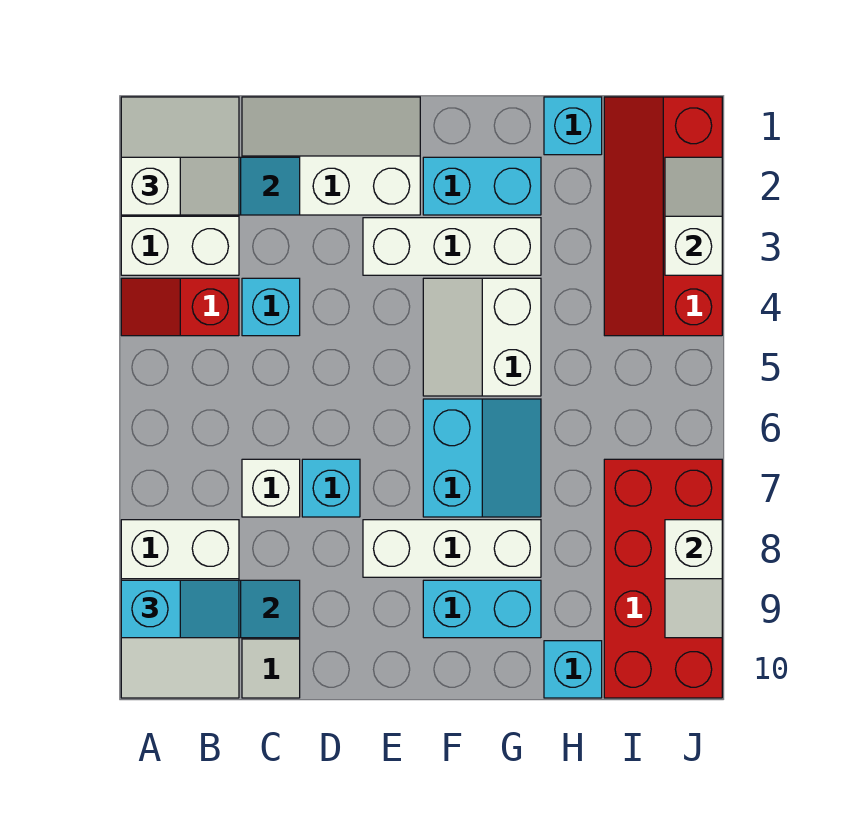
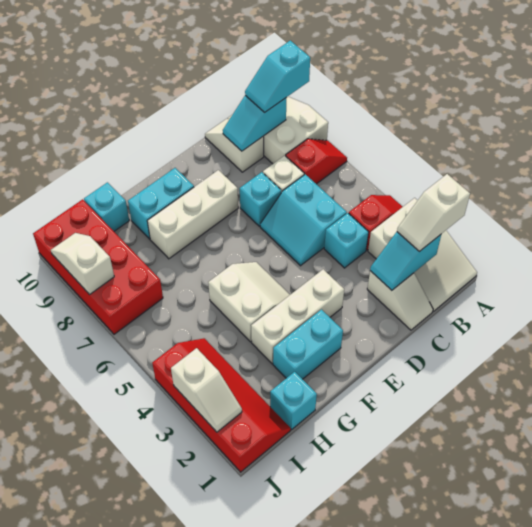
none -> red 1x2 slope [286,139,347,184]
white 2x3 slope [242,97,420,215] -> white 1x2 slope [367,271,433,330]
cyan 2x2 slope [423,399,541,517] -> cyan 2x2 slope moved to [260,174,347,266]

